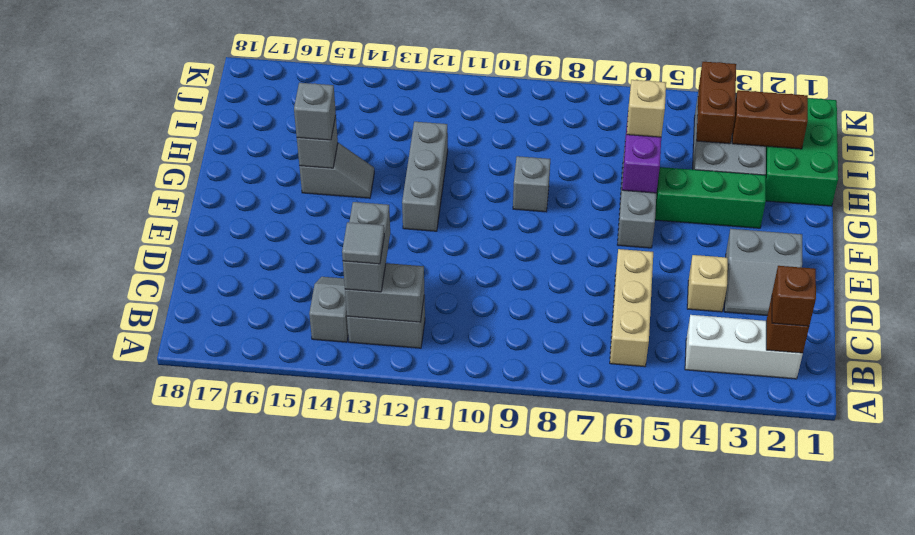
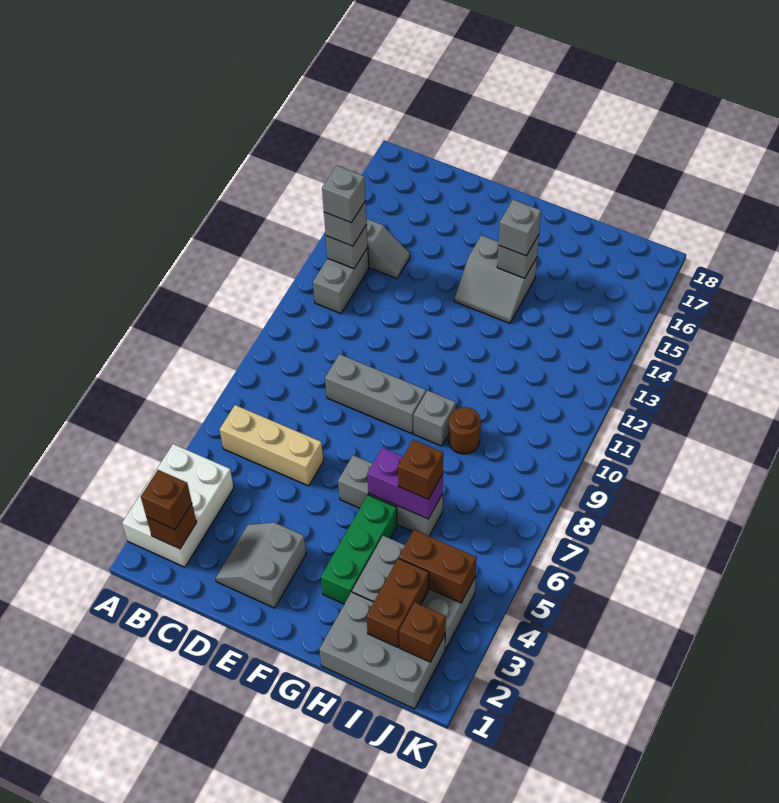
white 1x3 brick [685,315,803,379] -> white 2x3 brick [122,444,234,567]
grey 1x2 brick [345,263,424,322] -> grey 1x1 brick [326,225,368,269]
grey 1x2 brick [343,202,390,292] -> grey 1x1 brick [324,201,367,246]
grey 1x1 tile [342,222,384,264] -> grey 1x1 brick [322,165,366,223]
tan 1x1 brick [687,255,728,312] -> none
grey 1x3 brick [402,122,448,231] -> grey 1x3 brick moved to [325,354,426,434]
grey 1x2 slope [299,143,374,198] -> grey 2x2 slope [455,235,537,323]
green 2x3 brick [766,98,838,206] -> grey 2x3 brick [319,592,445,709]
tan 1x1 brick [627,80,666,137] -> brown 1x1 brick [398,440,443,499]
none -> brown 1x1 round brick [449,407,481,454]
none -> brown 1x1 brick [399,602,446,662]

